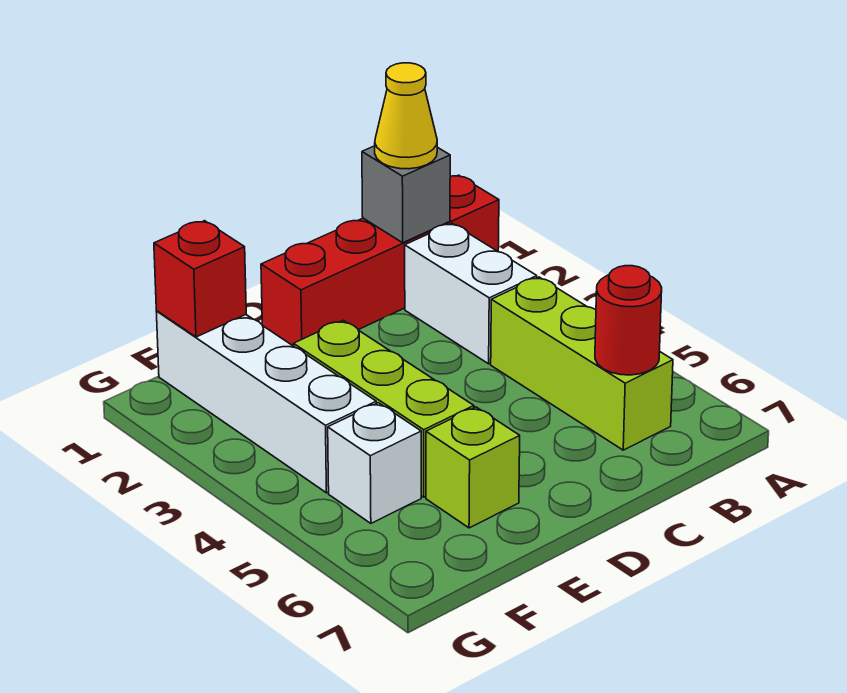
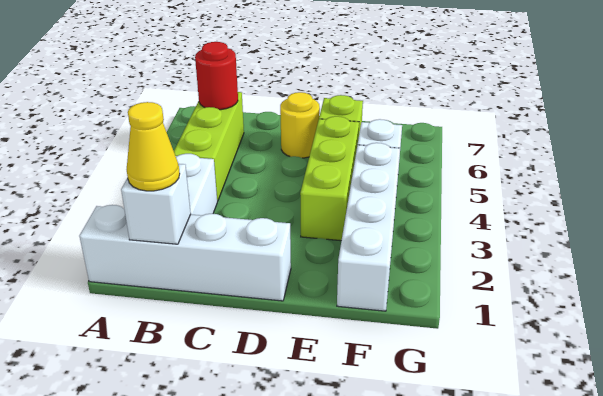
red 1x4 brick [261,175,499,346] -> white 1x4 brick [79,205,291,301]
grey 1x1 brick [362,146,450,243] -> white 1x1 brick [121,164,191,244]
none -> yellow 1x1 round brick [280,92,320,158]
red 1x1 brick [154,221,246,337] -> none

